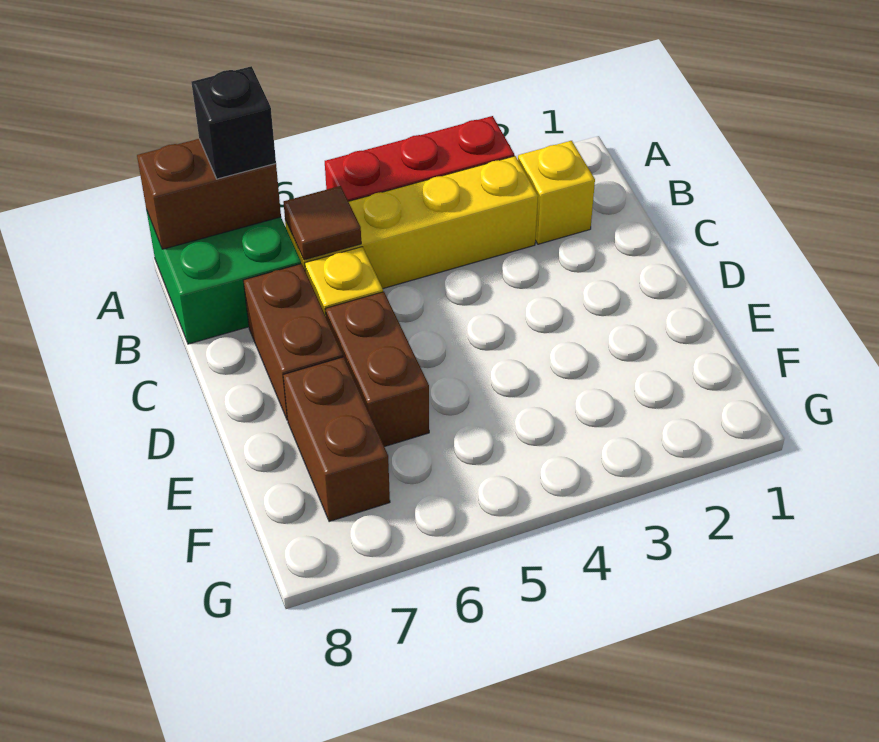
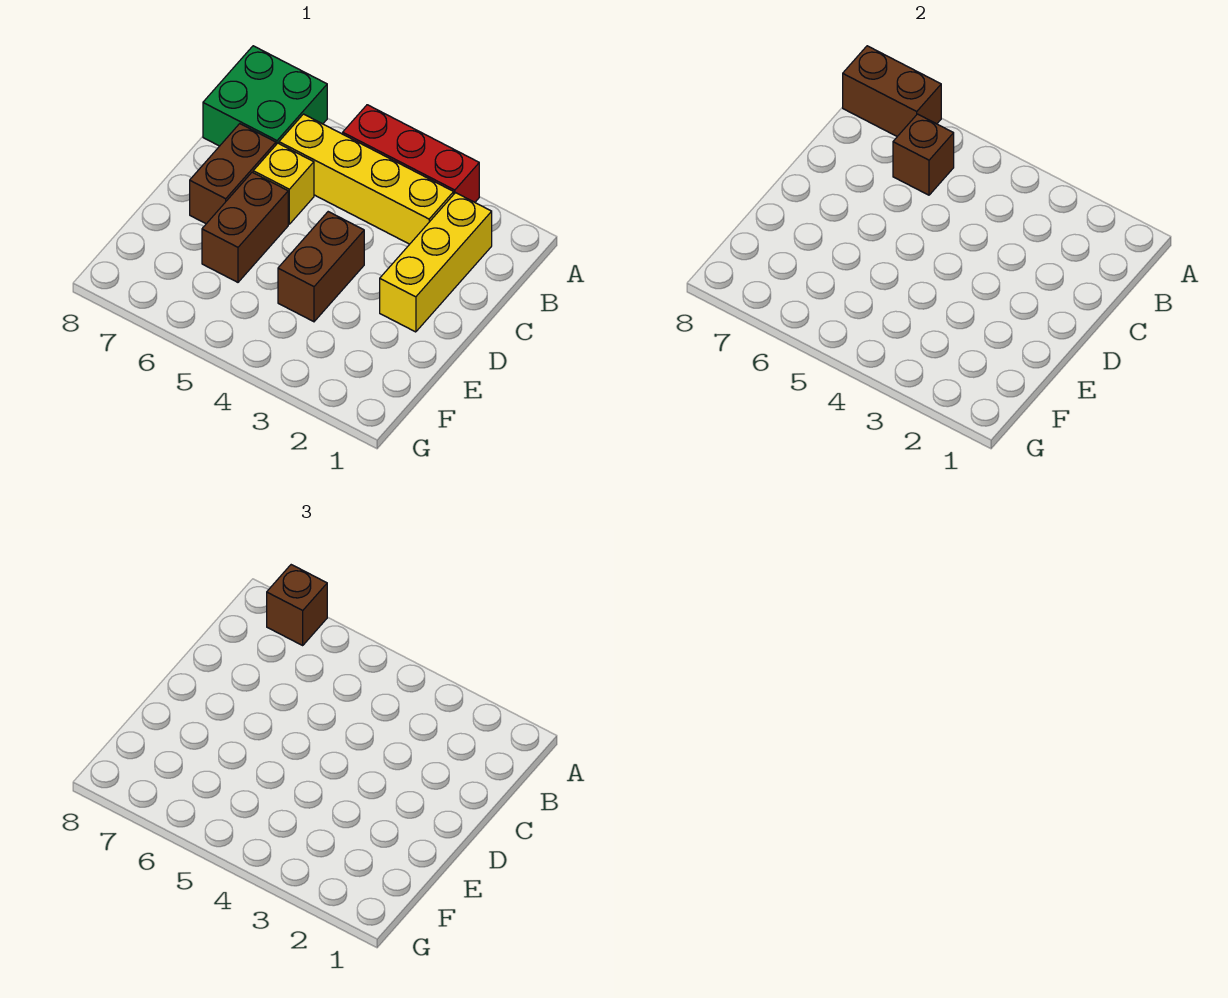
black 1x1 brick [192,66,276,179] -> brown 1x1 brick [267,565,327,645]
yellow 1x1 brick [518,141,595,244] -> yellow 1x3 brick [380,193,492,332]
brown 1x1 tile [283,186,361,260] -> brown 1x1 brick [893,114,954,195]
brown 1x2 brick [283,357,390,522] -> brown 1x2 brick moved to [278,212,364,322]

